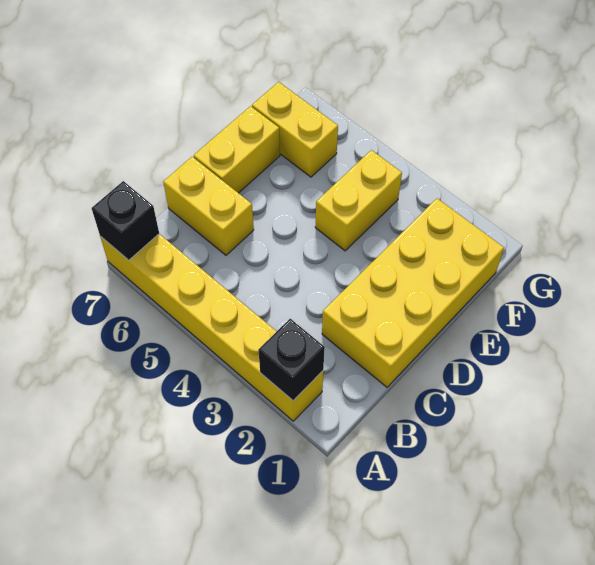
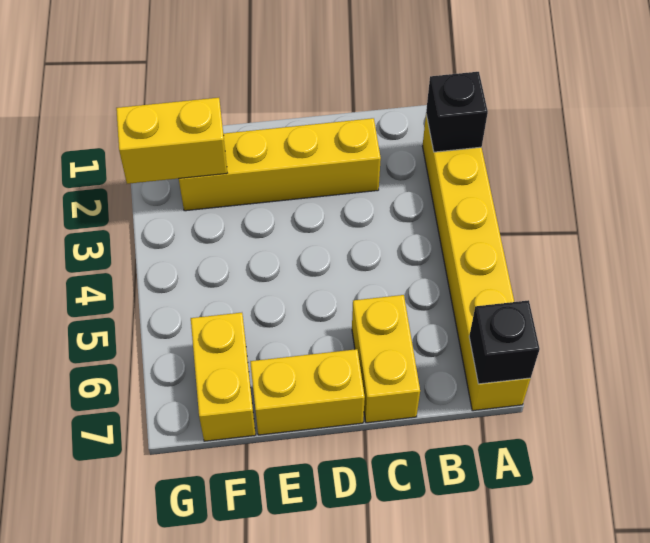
yellow 2x4 brick [322,198,504,387] -> yellow 1x4 brick [179,118,381,211]
yellow 1x2 brick [315,150,402,251] -> yellow 1x2 brick moved to [116,98,227,184]

